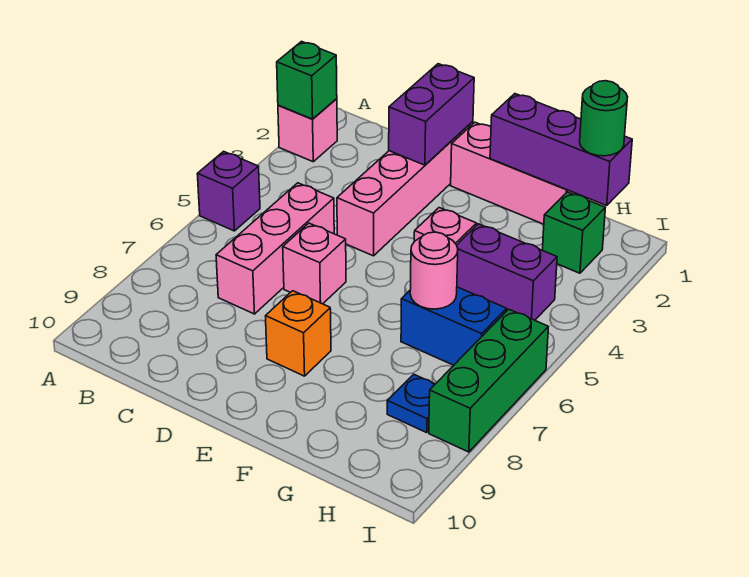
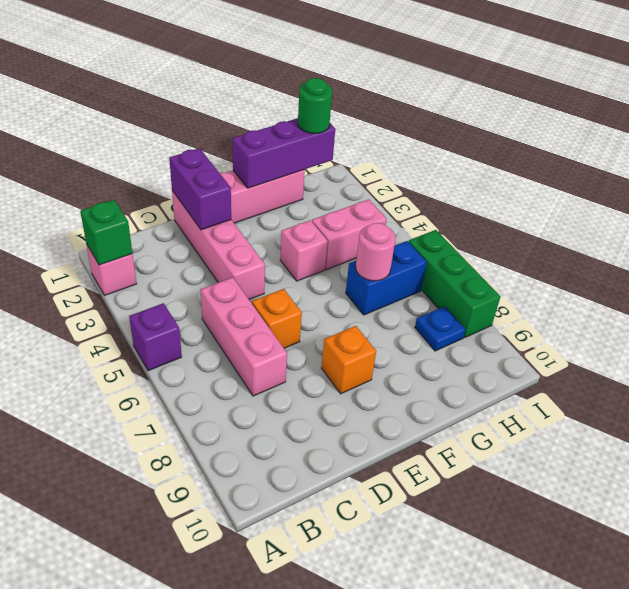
pink 1x1 brick [283,223,346,304] -> orange 1x1 brick [252,289,302,348]
purple 1x2 brick [457,224,557,320] -> pink 1x2 brick [312,199,387,269]
green 1x1 brick [542,192,605,273] -> none

